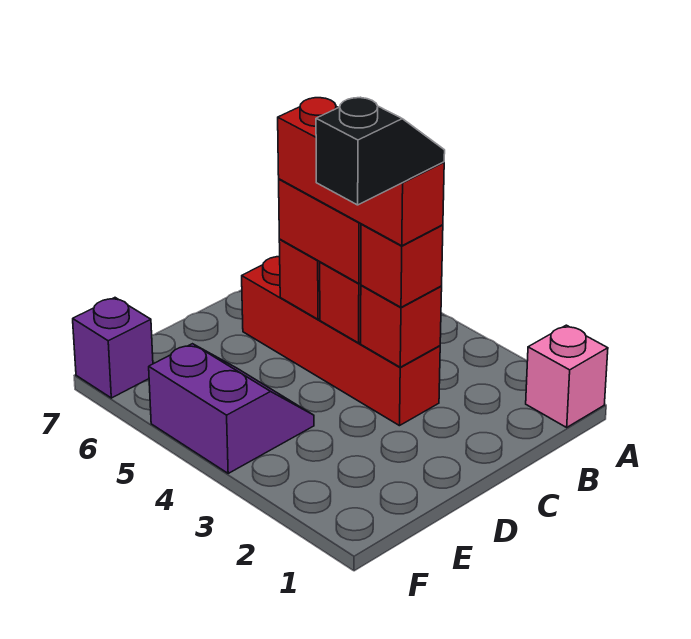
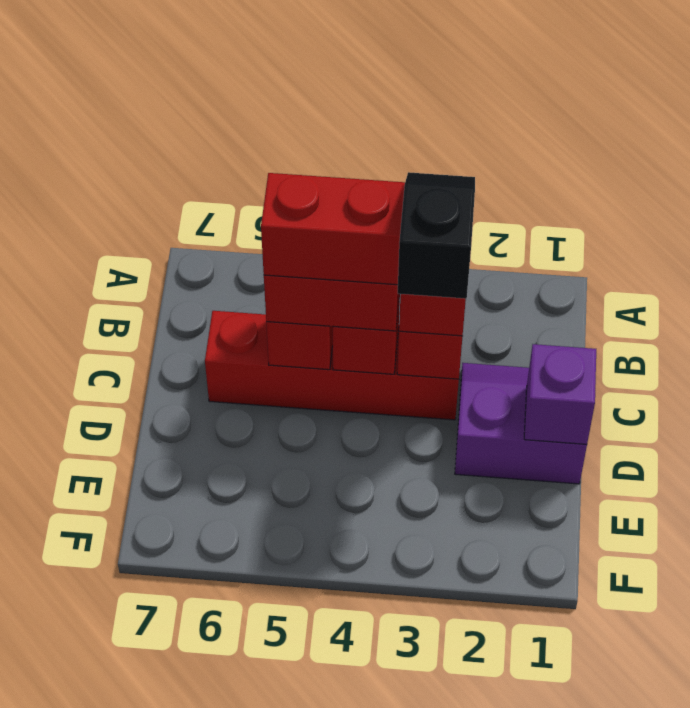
pink 1x1 brick [526,325,608,427] -> none
purple 2x2 slope [149,344,314,473] -> purple 2x2 slope moved to [455,363,587,484]
purple 1x1 brick [73,298,153,398] -> purple 1x1 brick moved to [524,344,596,444]

